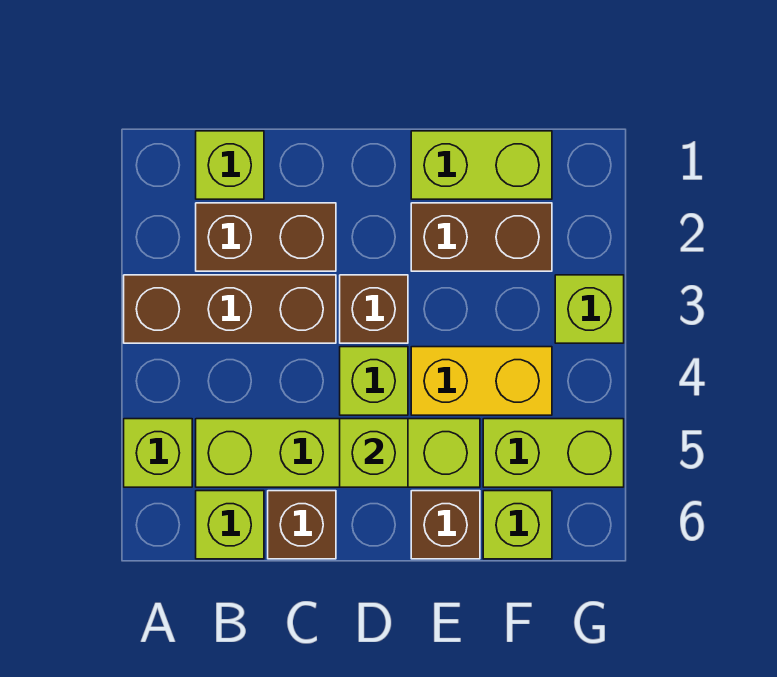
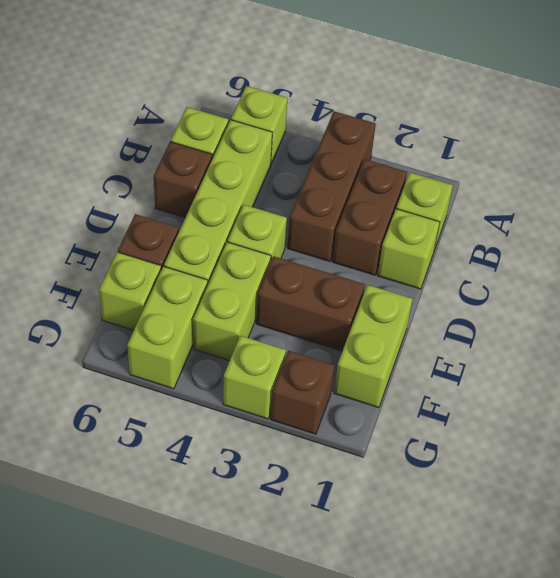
brown 1x1 brick [340,275,408,343] -> brown 1x1 brick moved to [271,351,335,434]
lime 1x1 brick [340,419,408,487] -> lime 1x1 brick moved to [378,209,440,289]
brown 1x2 brick [411,203,552,271] -> brown 1x2 brick turned to [256,256,365,351]
yellow 1x2 brick [411,347,552,415] -> lime 1x2 brick [193,242,271,361]

